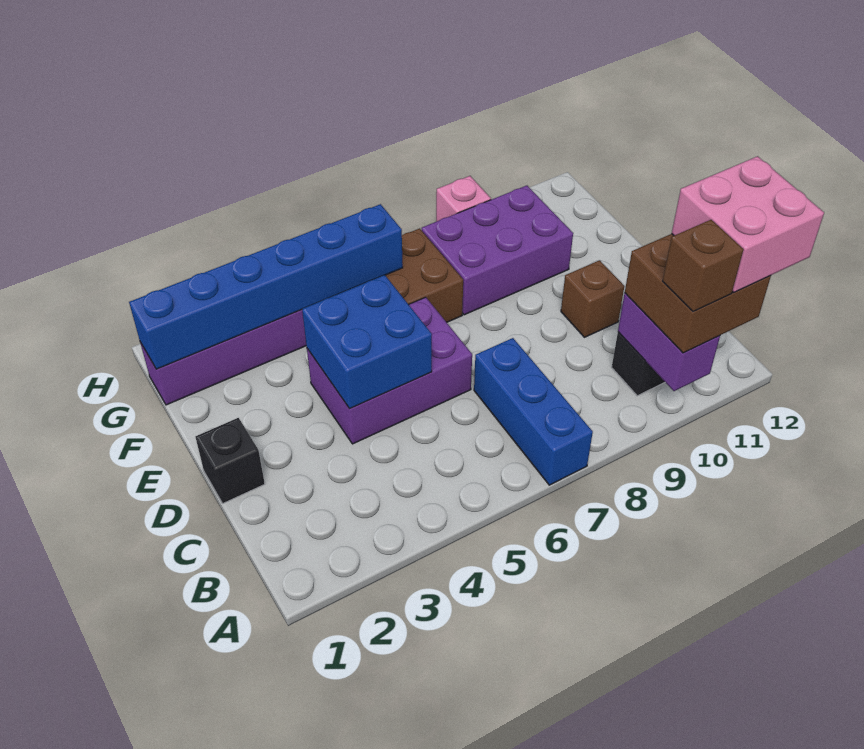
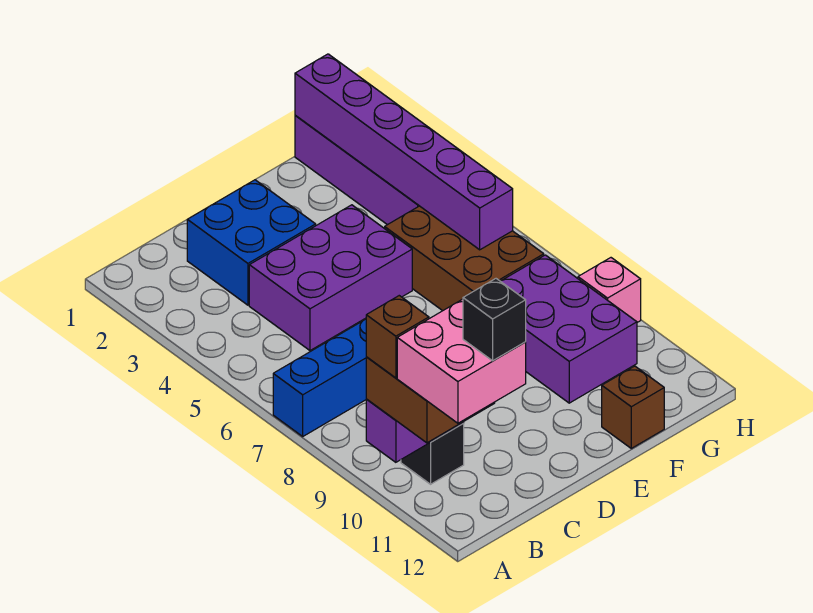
black 1x1 brick [195,418,265,504] -> black 1x1 brick moved to [463,279,526,361]
purple 2x3 brick [307,297,472,444] -> purple 2x3 brick turned to [249,205,412,351]
blue 2x2 brick [302,275,432,409] -> blue 2x2 brick moved to [187,180,316,305]
brown 1x1 brick [561,260,624,337] -> brown 1x1 brick moved to [602,366,664,448]
blue 1x6 brick [129,204,403,369] -> purple 1x6 brick [295,54,513,250]

